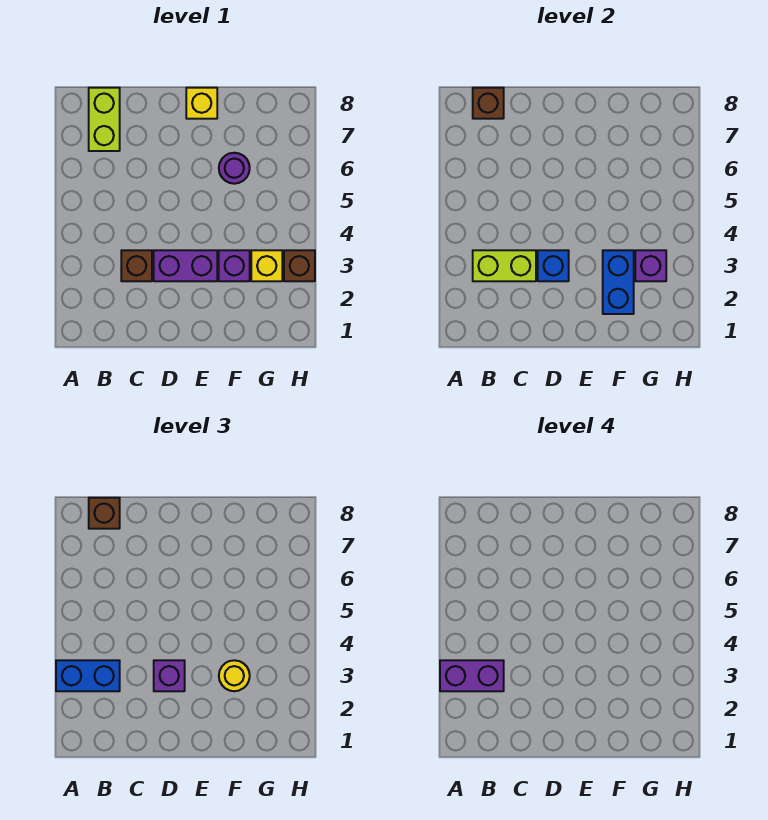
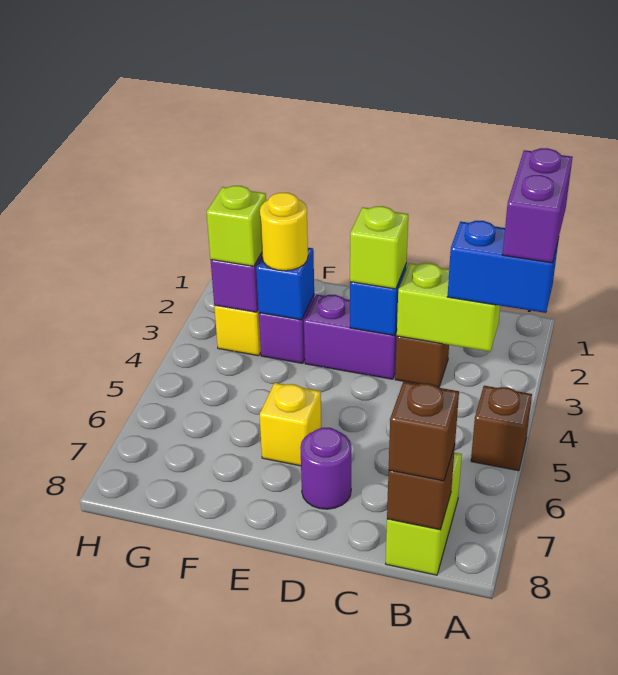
purple 1x2 brick [440,660,504,691] -> purple 1x2 brick turned to [502,148,573,263]
purple 1x1 brick [154,660,185,691] -> lime 1x1 brick [350,206,408,289]
yellow 1x1 brick [186,88,217,119] -> yellow 1x1 brick moved to [260,383,321,466]
blue 1x2 brick [603,250,634,314] -> blue 1x1 brick [256,248,314,320]
purple 1x1 round brick [219,153,250,184] -> purple 1x1 round brick moved to [300,428,351,509]
none -> lime 1x1 brick [207,186,266,266]
brown 1x1 brick [284,250,315,281] -> brown 1x1 brick moved to [471,386,532,471]

